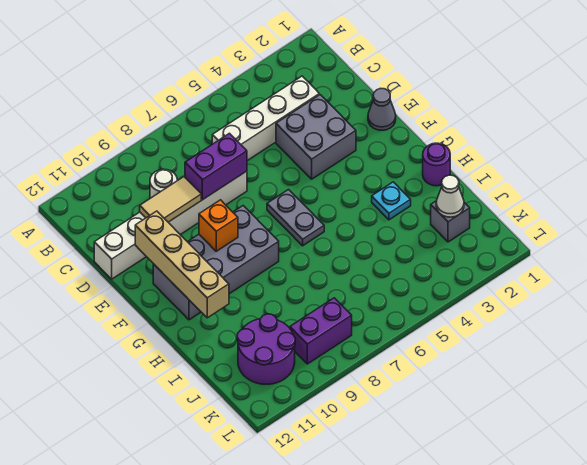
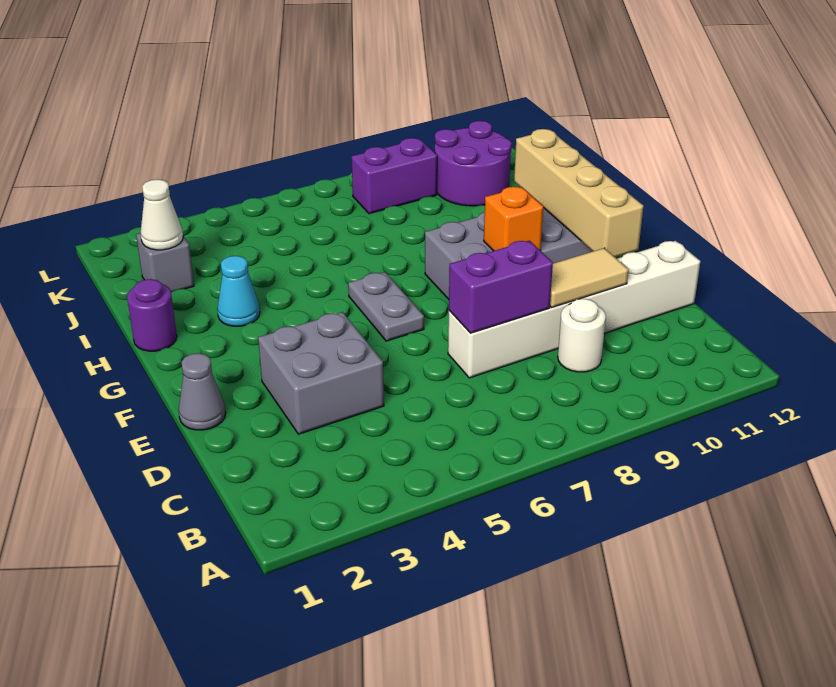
white 1x4 brick [212,76,319,161] -> none
cyan 1x1 plate [372,182,411,220] -> cyan 1x1 cone [217,256,260,326]

